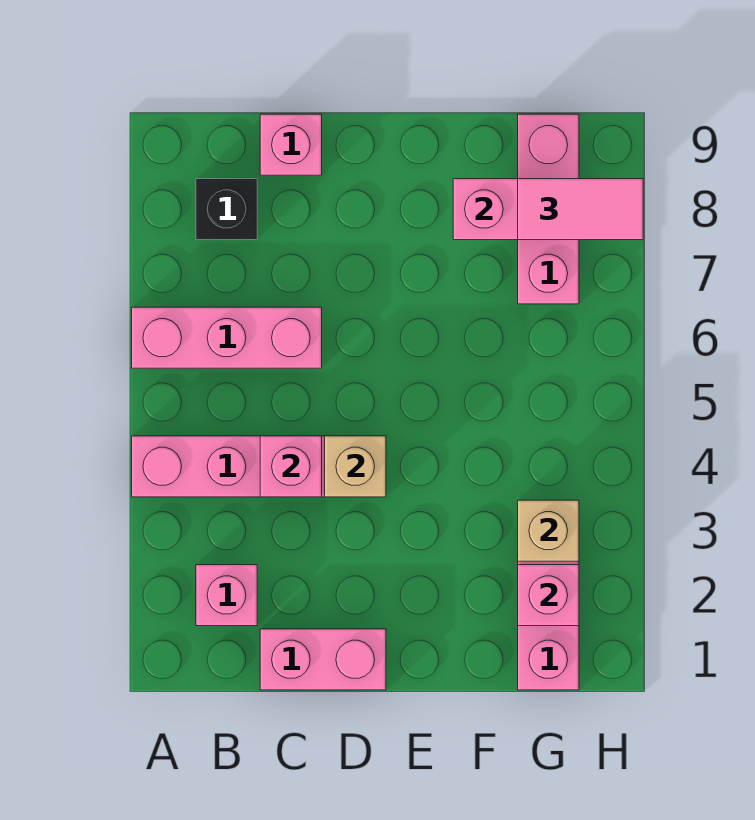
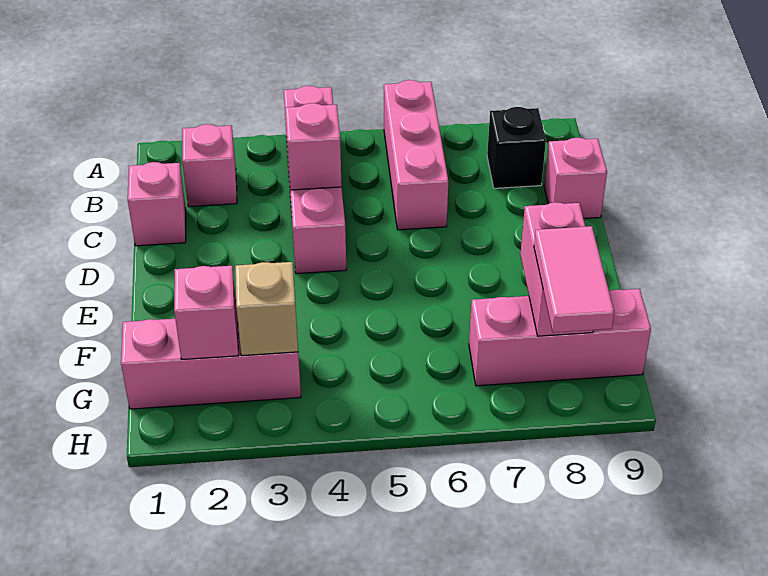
pink 1x2 brick [260,629,386,690] -> pink 1x1 brick [128,162,186,246]
tan 1x1 brick [325,436,386,497] -> none

